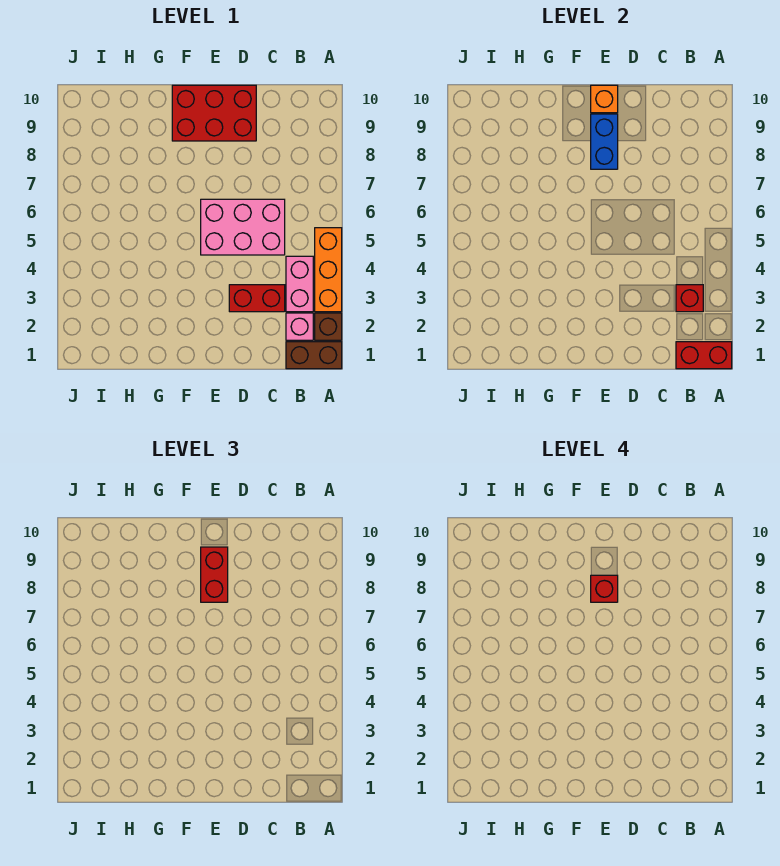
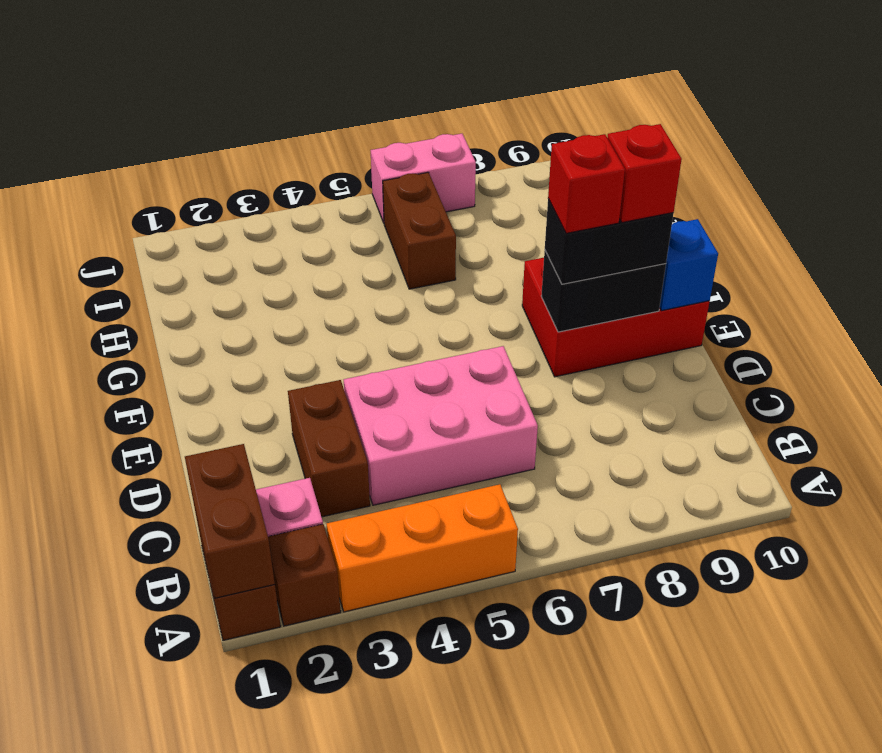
red 1x2 brick [676,342,732,369] -> brown 1x2 brick [185,444,275,598]
pink 1x2 brick [286,256,313,312] -> pink 1x2 brick moved to [371,134,476,223]
red 1x1 brick [676,285,703,312] -> red 1x1 brick moved to [608,124,682,222]
red 1x2 brick [229,285,285,312] -> brown 1x2 brick [288,380,370,517]
pink 2x3 brick [201,199,285,255] -> pink 2x3 brick turned to [344,346,538,505]
red 2x3 brick [172,85,256,141] -> red 2x3 brick turned to [522,258,710,377]
blue 1x2 brick [591,114,618,169] -> black 1x2 brick [541,251,666,332]
red 1x2 brick [201,547,228,602] -> black 1x2 brick [545,199,674,284]
orange 1x1 brick [591,85,618,113] -> blue 1x1 brick [660,219,718,310]
none -> brown 1x2 brick [383,172,456,289]

